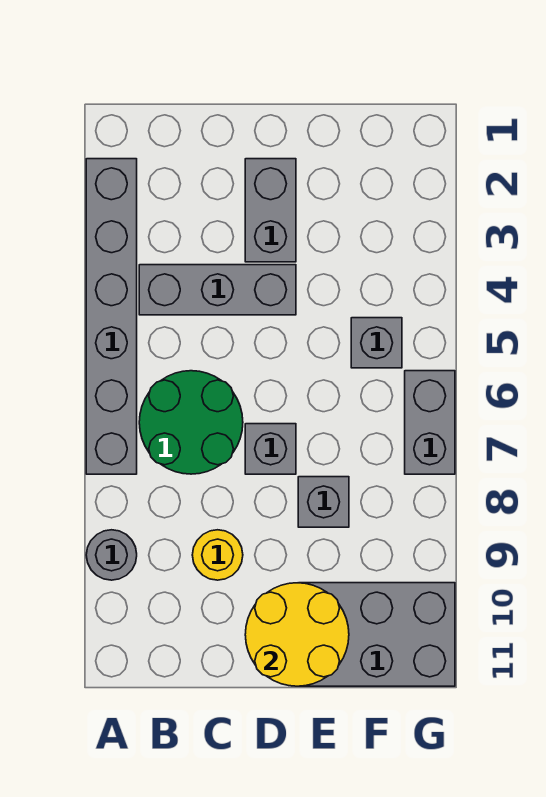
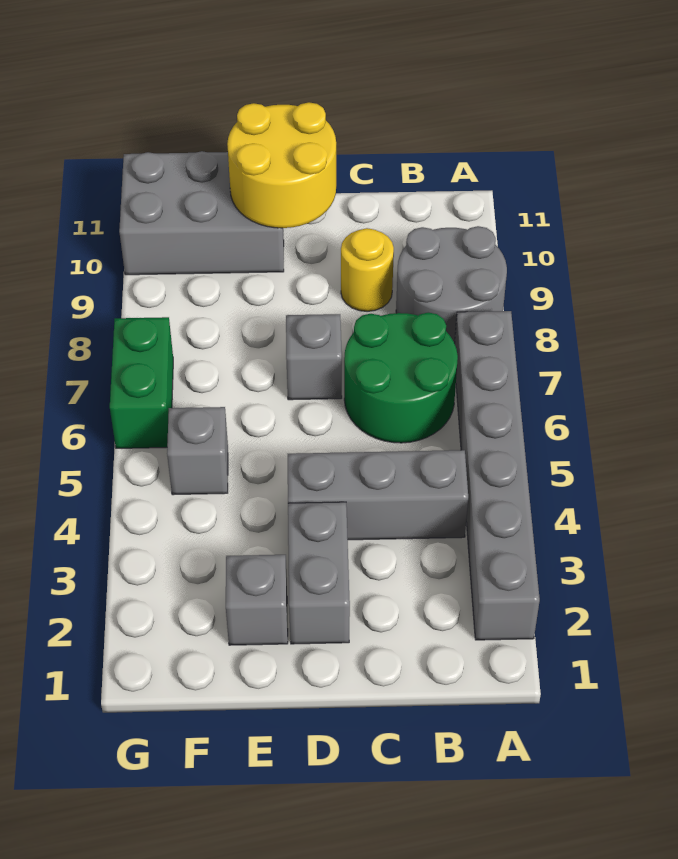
grey 1x1 round brick [86,530,137,580] -> grey 2x2 round brick [396,226,507,343]
grey 1x1 brick [298,477,349,527] -> grey 1x1 brick moved to [226,555,288,645]
grey 1x2 brick [405,371,455,474] -> green 1x2 brick [110,317,173,448]

